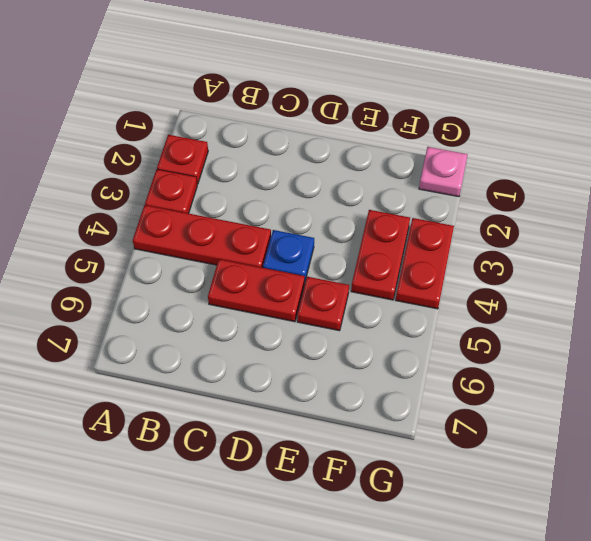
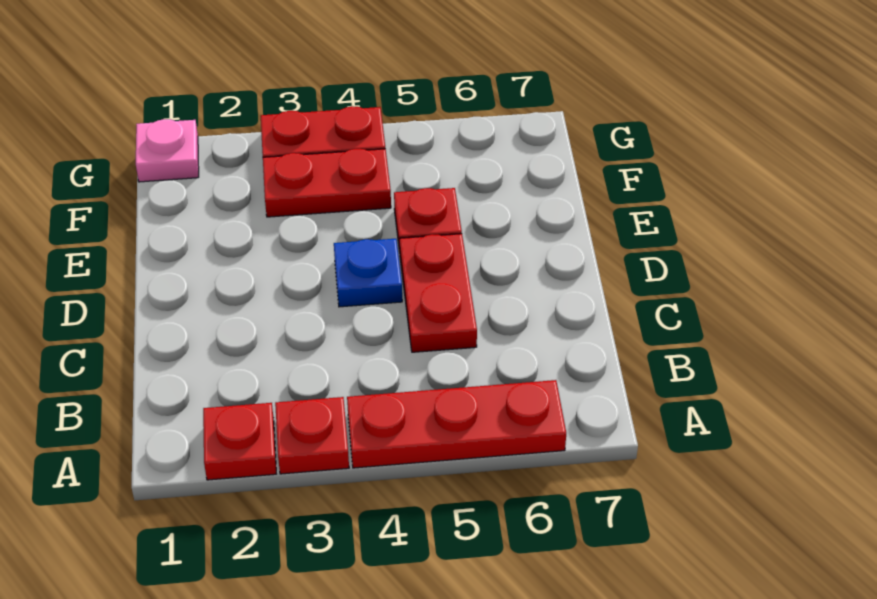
red 1x3 plate [133,205,271,268] -> red 1x3 plate turned to [347,380,566,468]

